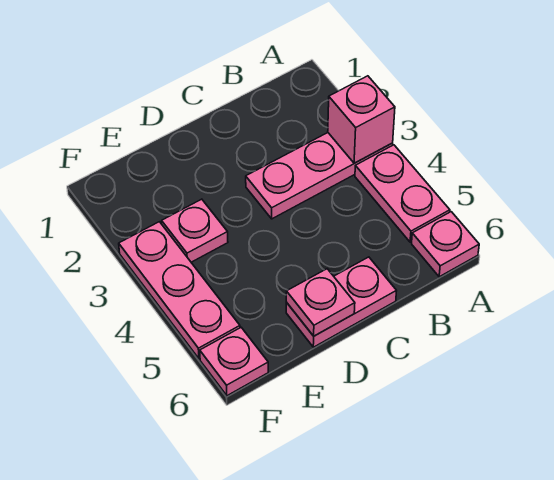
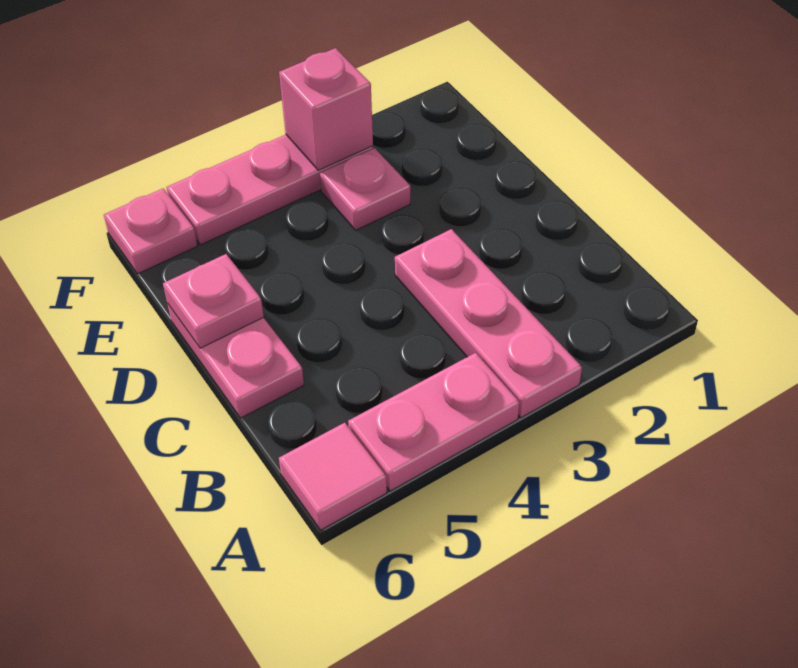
pink 1x1 brick [328,76,395,163] -> pink 1x1 brick moved to [279,48,373,170]
pink 1x1 plate [412,212,479,277] -> pink 1x1 tile [279,423,387,530]

